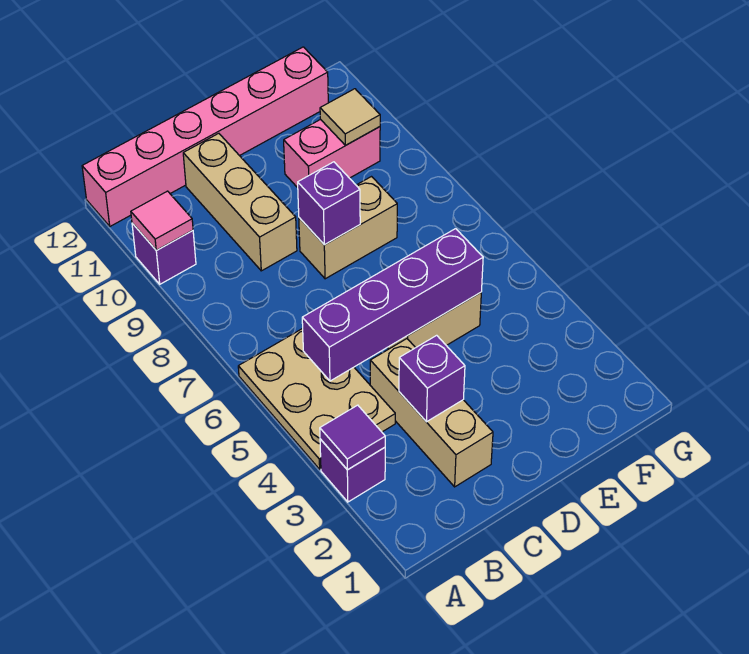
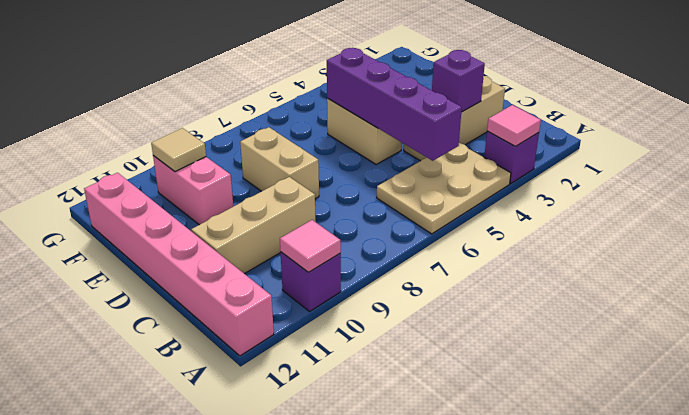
purple 1x1 tile [320,405,385,470] -> pink 1x1 tile [487,105,541,146]
purple 1x1 brick [298,162,360,245] -> none

